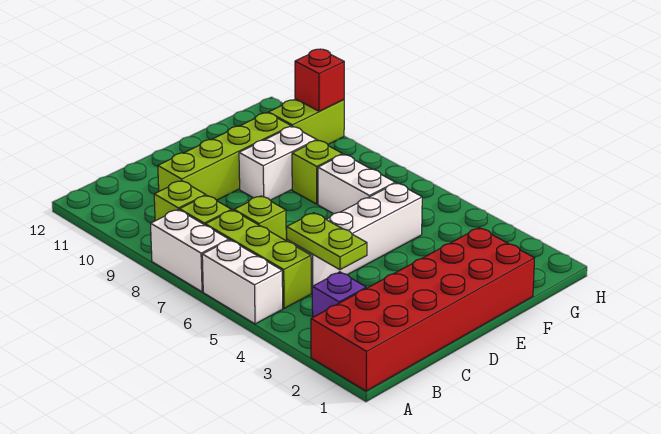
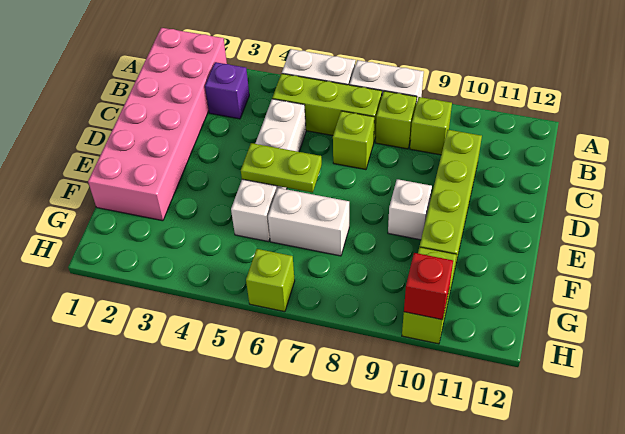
red 2x6 brick [311,228,535,391] -> pink 2x6 brick [88,28,227,221]
lime 1x2 plate [287,213,367,270] -> lime 1x2 plate moved to [241,143,322,193]
white 1x2 brick [239,126,317,200] -> white 1x1 brick [388,179,432,240]
lime 1x1 brick [292,140,342,204] -> lime 1x1 brick moved to [246,249,295,312]

